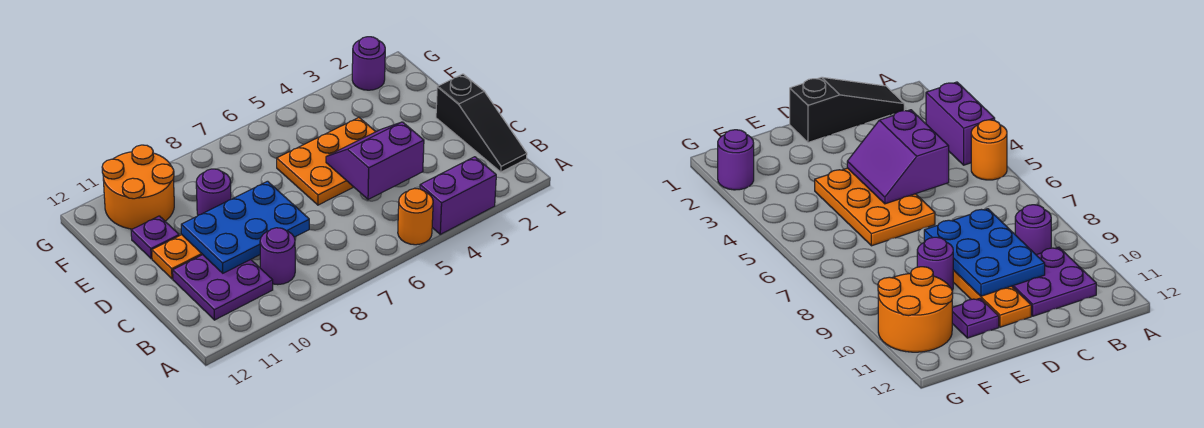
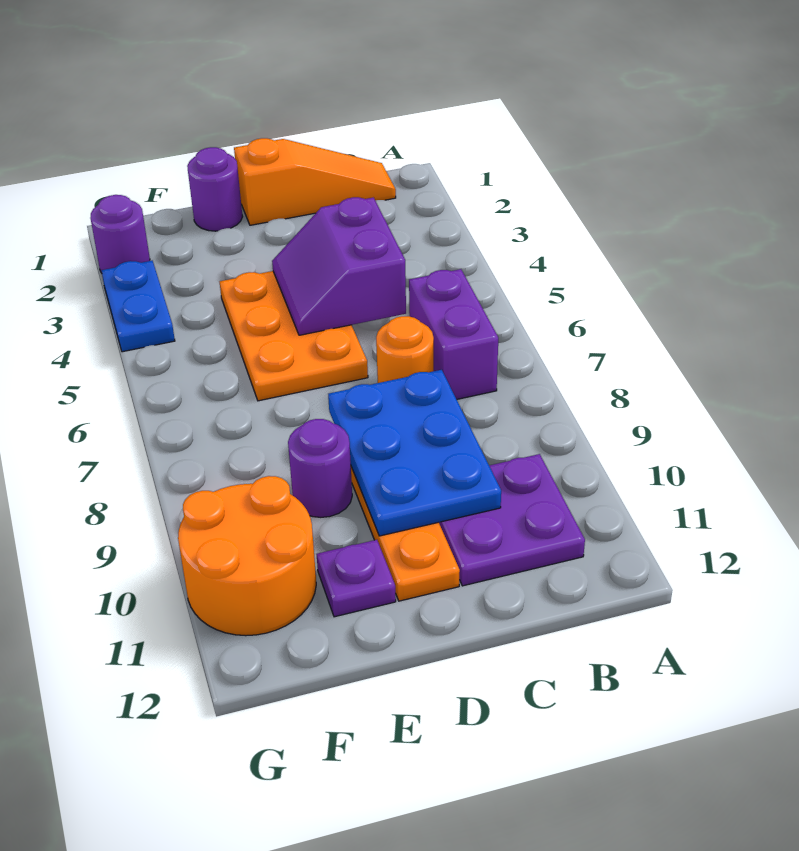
purple 1x2 brick [420,157,496,234] -> purple 1x2 brick moved to [409,269,498,399]
orange 1x1 round brick [398,188,433,245] -> orange 1x1 round brick moved to [376,316,434,383]
black 1x3 slope [436,74,527,172] -> orange 1x3 slope [234,138,396,225]
purple 1x1 round brick [260,228,295,285] -> purple 1x1 round brick moved to [187,147,243,231]
none -> blue 1x2 plate [101,261,175,352]

